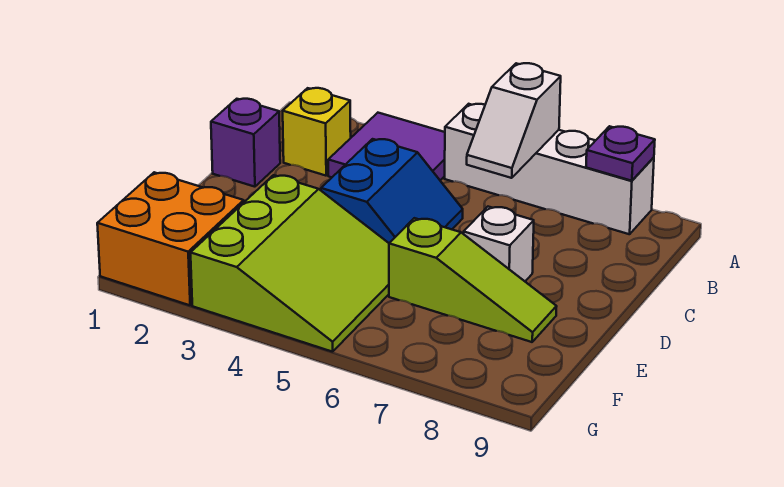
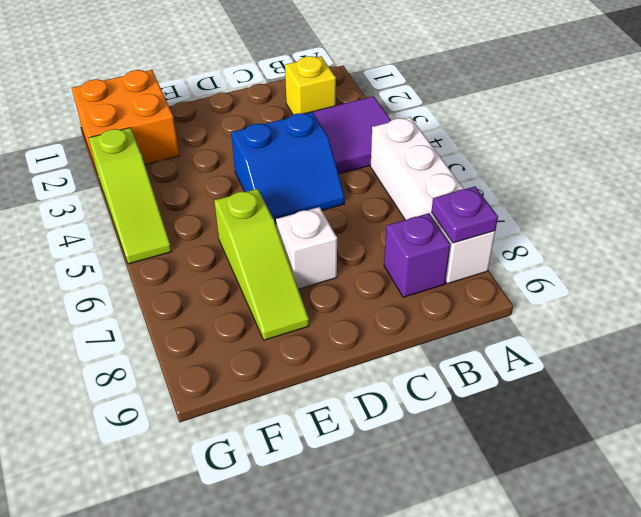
white 1x2 slope [467,63,561,178] -> none
purple 1x1 brick [211,99,280,187] -> purple 1x1 brick moved to [384,213,451,297]
lime 3x3 slope [191,175,389,352] -> lime 1x3 slope [89,128,172,264]

